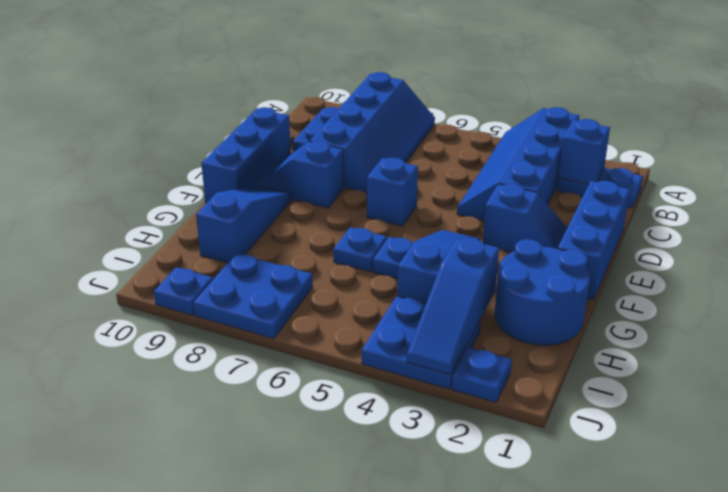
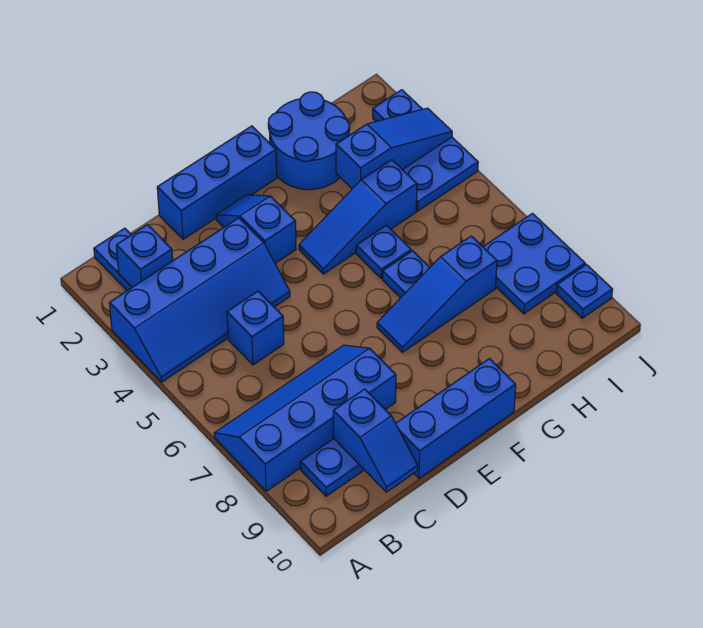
blue 1x1 brick [367,158,418,226] -> blue 1x1 brick moved to [227,291,284,365]
blue 1x2 slope [258,141,344,208] -> blue 1x2 slope moved to [333,389,418,492]
blue 1x3 slope [196,185,292,263] -> blue 1x3 slope moved to [377,236,497,352]

